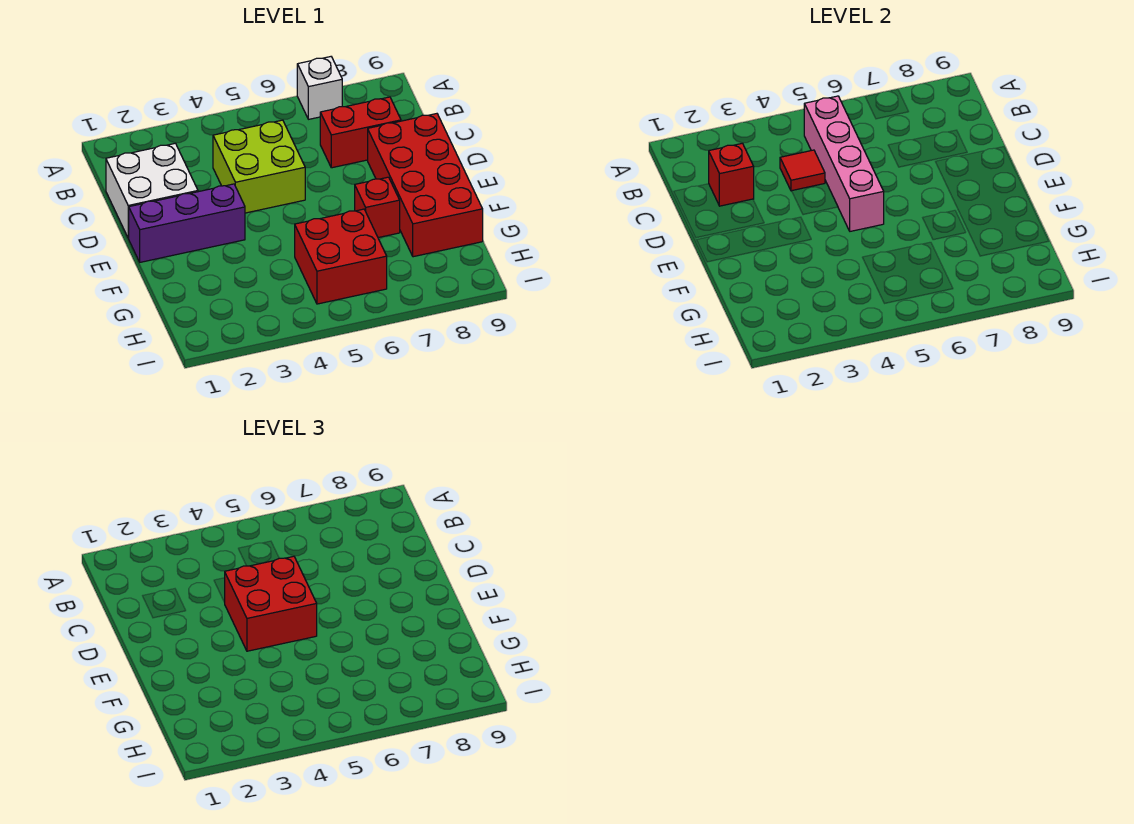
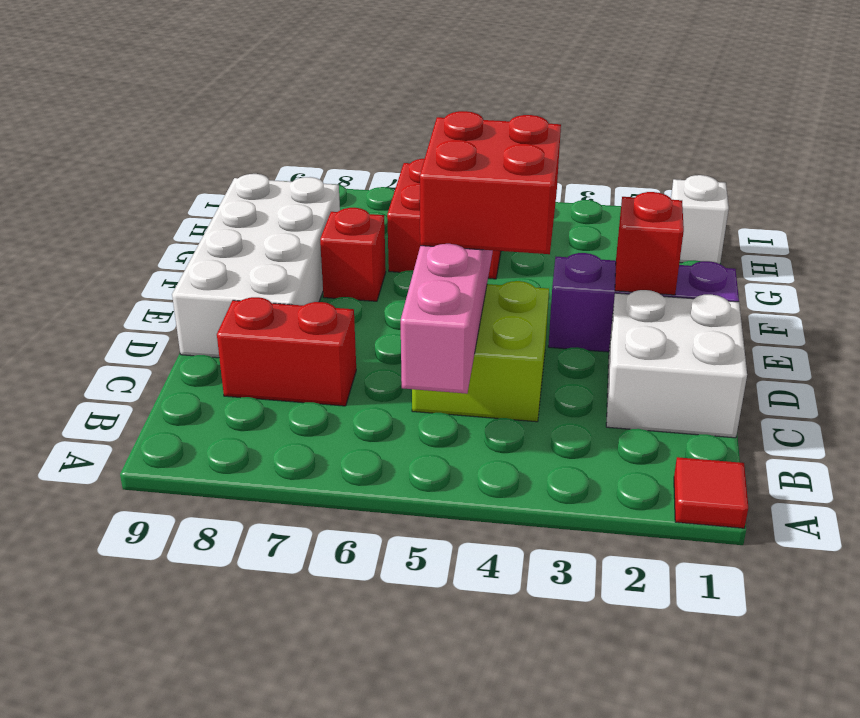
white 1x1 brick [297,57,342,119] -> white 1x1 brick moved to [671,175,729,264]
red 1x1 brick [709,143,754,206] -> red 1x1 brick moved to [615,192,684,295]
red 1x1 tile [780,150,825,191] -> red 1x1 tile moved to [674,457,748,528]
red 2x4 brick [368,114,483,257] -> white 2x4 brick [172,174,340,358]

